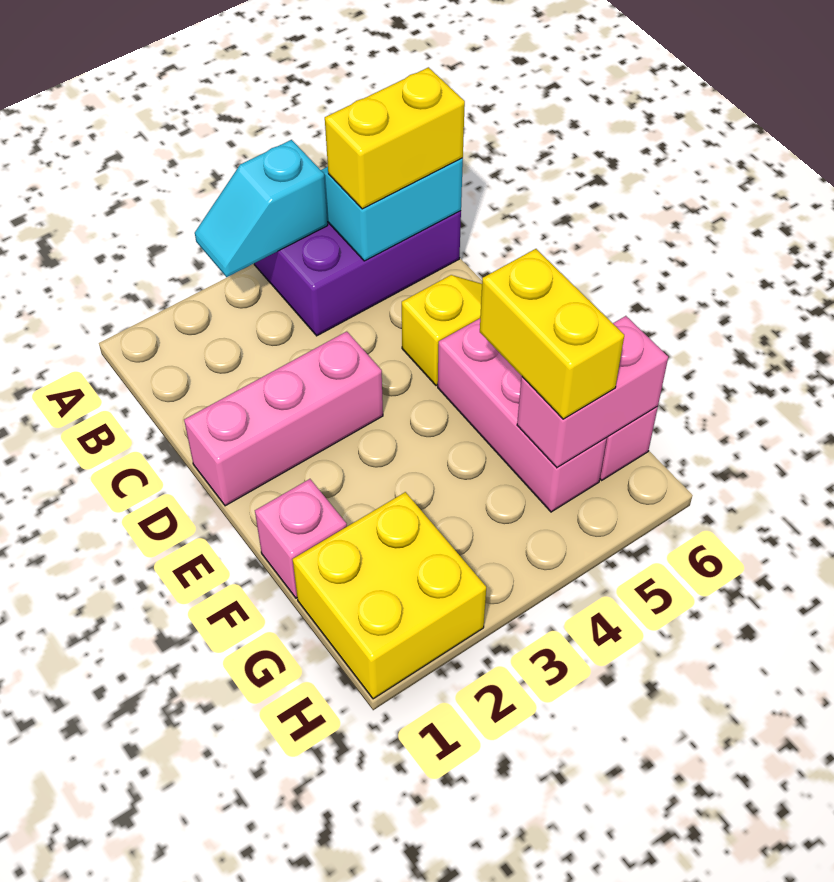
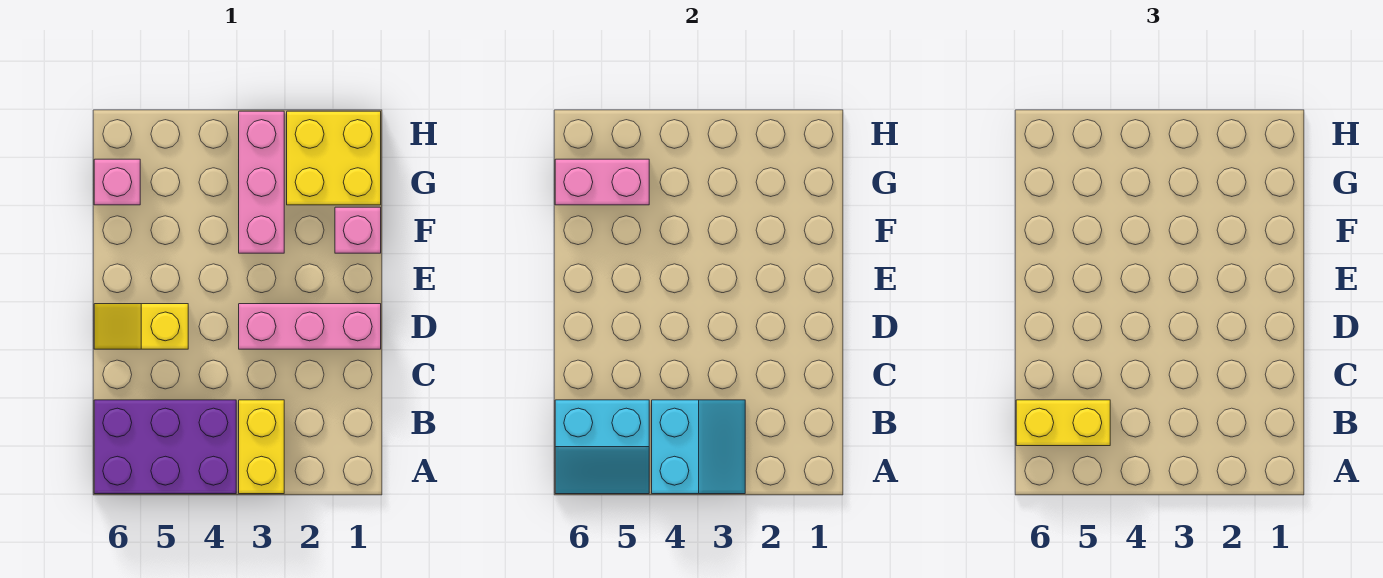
cyan 1x2 slope [195,140,328,277] -> cyan 2x2 slope [652,400,745,494]
pink 1x3 brick [438,319,607,512] -> pink 1x3 brick moved to [239,111,284,253]
yellow 1x2 brick [480,249,624,419] -> yellow 1x2 brick moved to [239,400,284,494]

